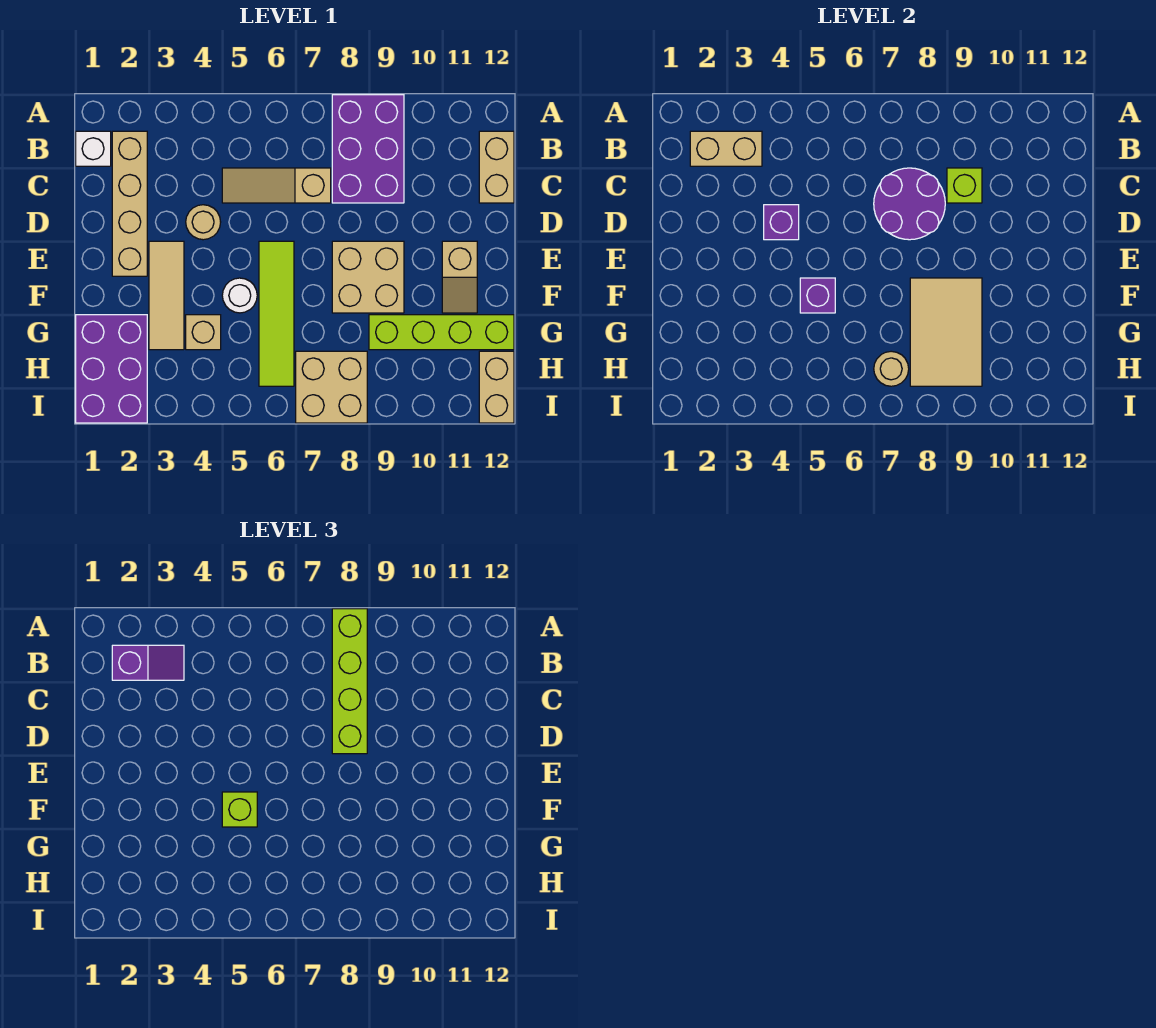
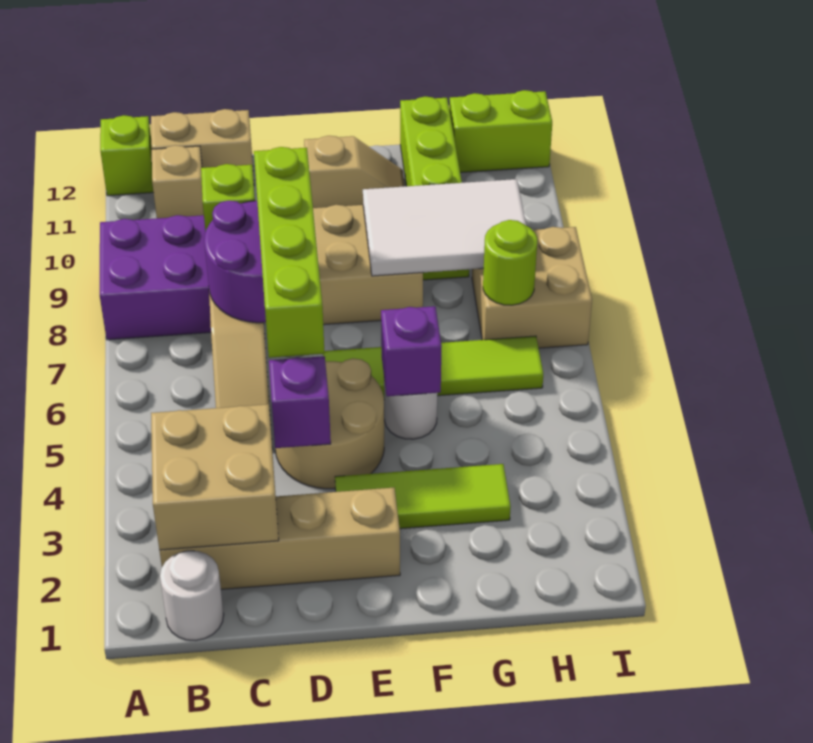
lime 1x4 brick [332,609,367,754] -> lime 1x4 brick turned to [254,147,325,358]
white 1x1 brick [76,131,111,166] -> white 1x1 round brick [160,551,224,640]
tan 1x2 brick [690,131,762,166] -> tan 2x2 brick [151,404,279,550]
purple 1x2 slope [112,645,184,680] -> none
tan 1x1 round brick [186,205,221,240] -> tan 2x2 round brick [275,358,384,489]
tan 1x3 tile [149,241,184,350] -> lime 1x3 tile [335,464,511,529]
lime 1x1 brick [222,792,257,827] -> lime 1x1 brick moved to [100,115,154,196]
tan 2x3 tile [910,278,982,386] -> white 2x3 tile [363,179,526,276]
purple 2x3 brick [76,315,147,423] -> none
tan 1x1 brick [186,315,221,350] -> tan 1x1 brick moved to [152,145,204,218]
tan 1x1 round brick [874,351,909,386] -> lime 1x1 round brick [483,220,537,305]
tan 1x2 brick [479,351,514,423] -> lime 1x2 brick [449,90,552,173]

